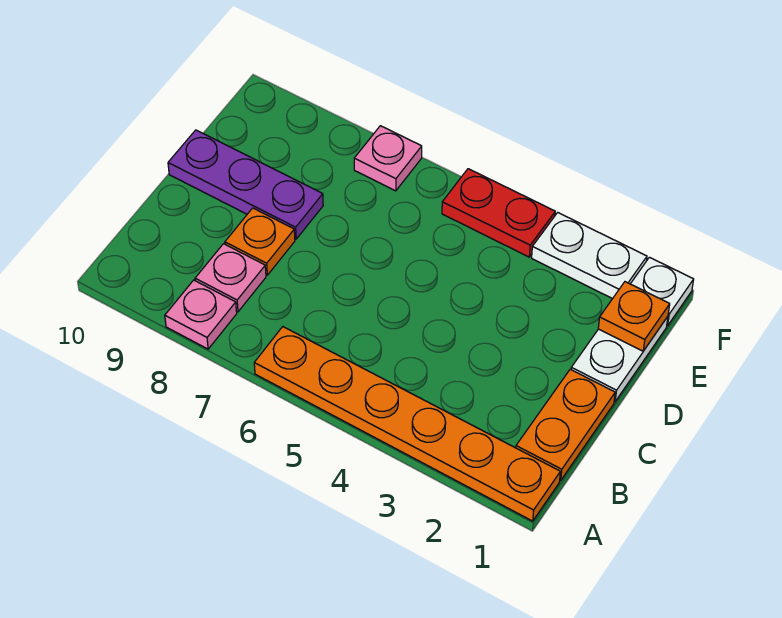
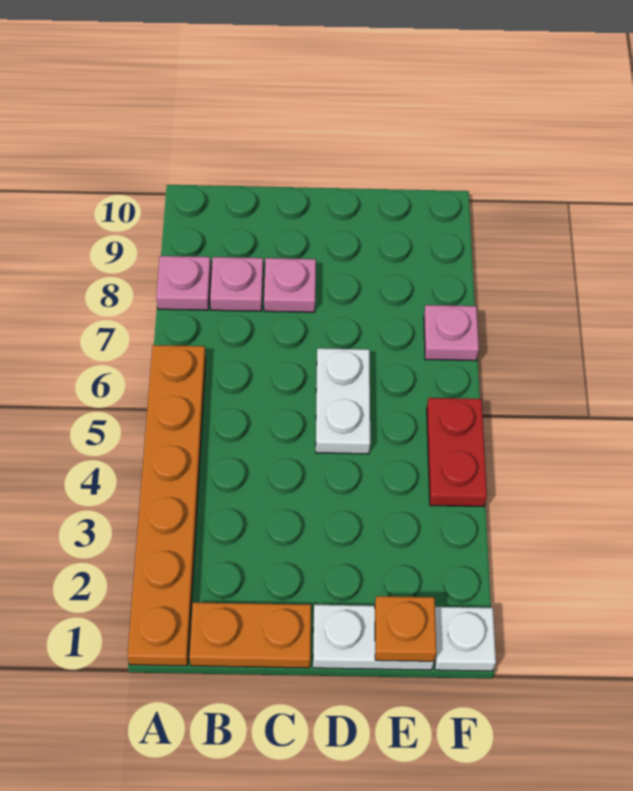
orange 1x1 plate [225,208,295,275] -> pink 1x1 plate [264,258,316,312]
purple 1x3 plate [168,130,323,239] -> none
white 1x2 plate [532,213,647,299] -> white 1x2 plate moved to [316,348,370,454]

